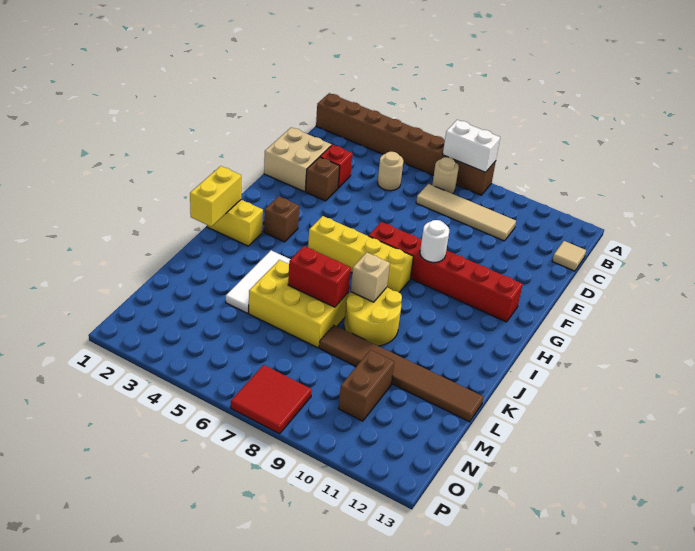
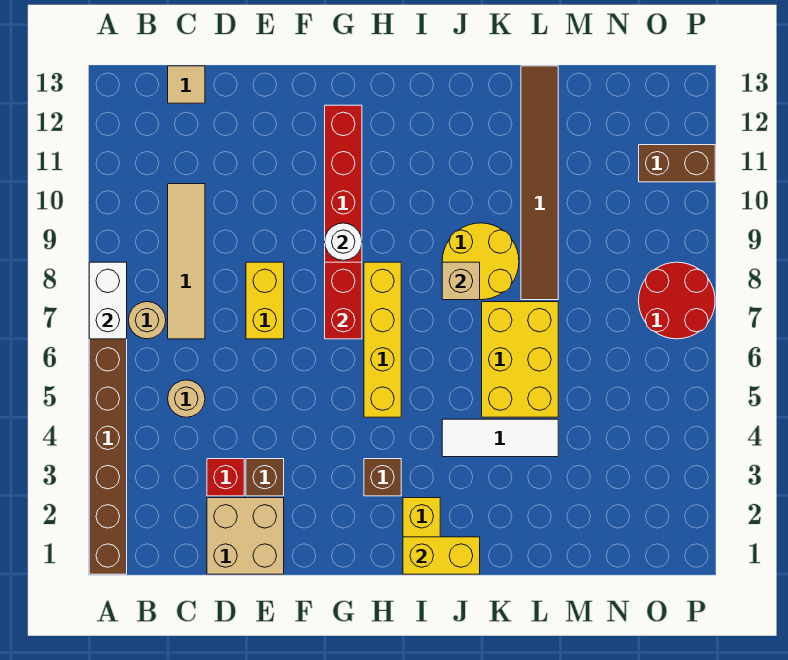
none -> yellow 1x2 brick [246,262,284,339]
red 1x2 brick [288,246,351,307] -> red 1x2 brick moved to [325,262,362,339]
brown 1x2 brick [338,350,394,421] -> brown 1x2 brick moved to [639,145,715,182]
red 2x2 tile [231,365,312,434] -> red 2x2 round brick [639,262,715,339]

